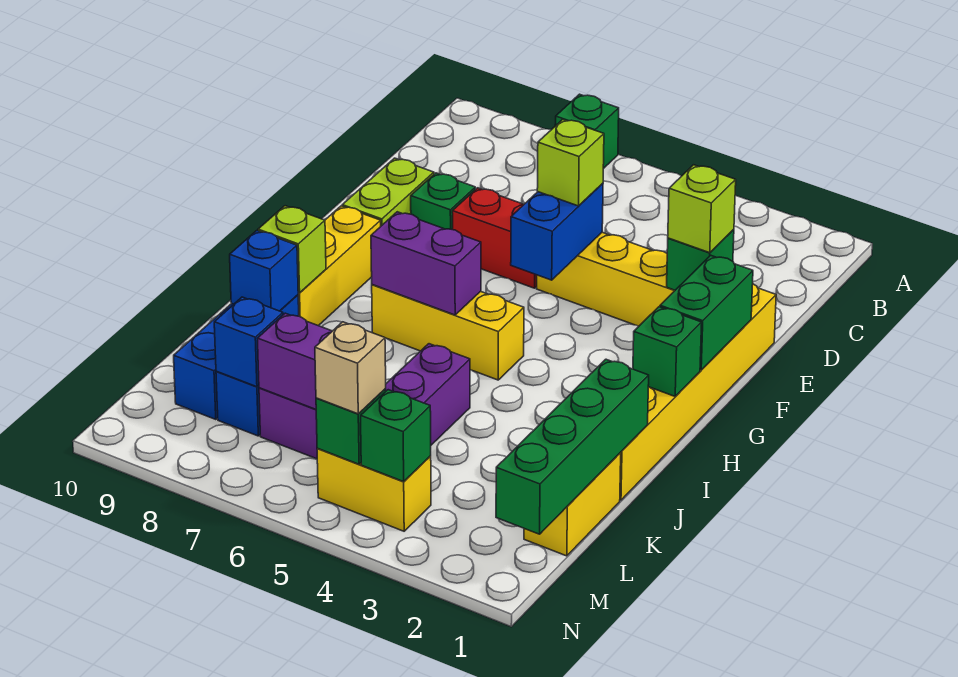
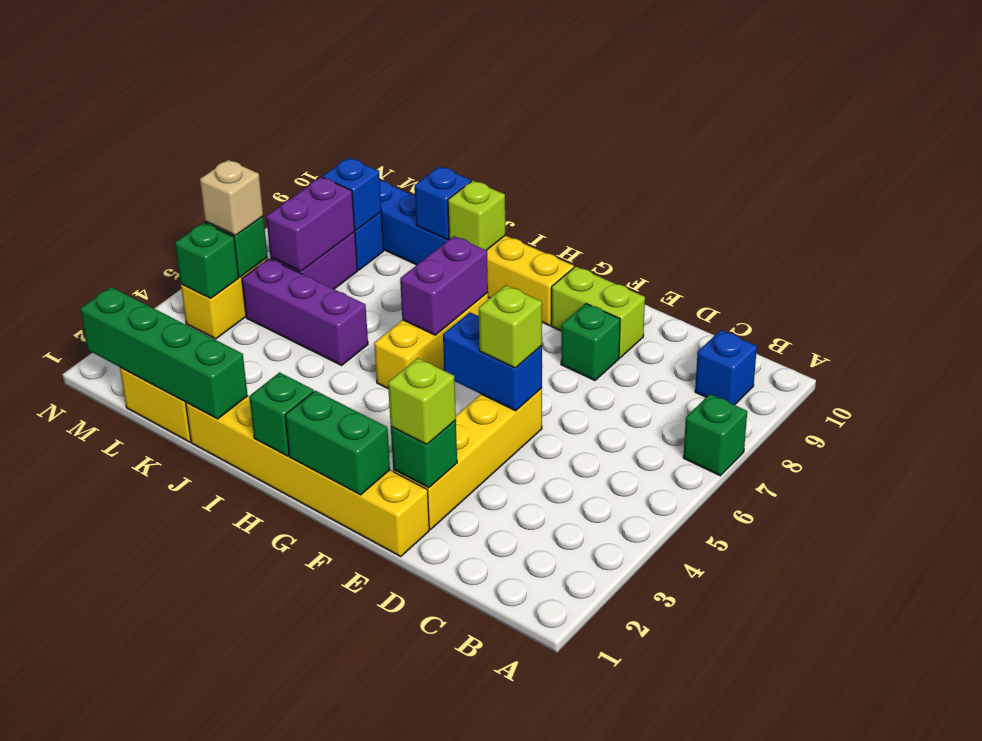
none -> blue 1x1 brick [695,330,757,405]
red 1x2 brick [452,188,537,288] -> none

